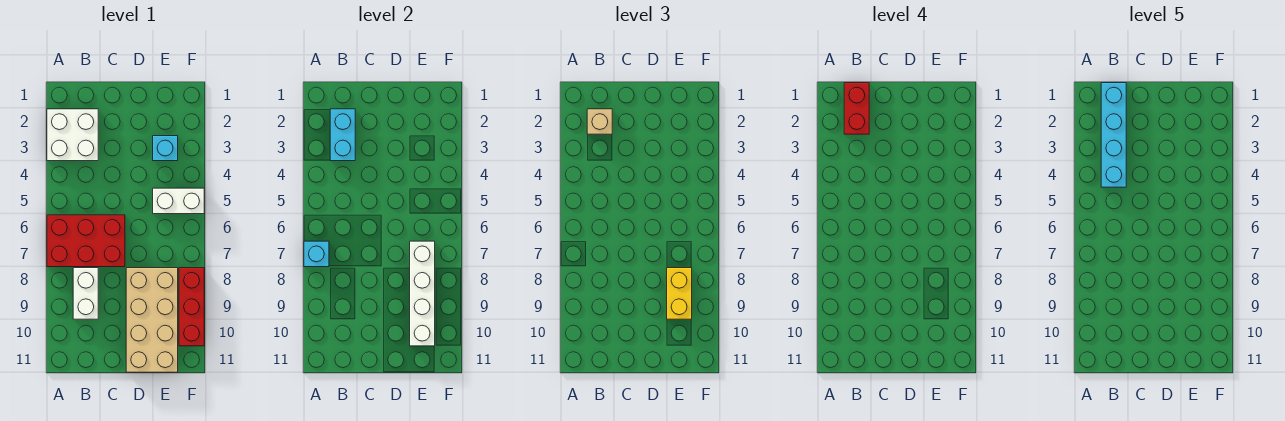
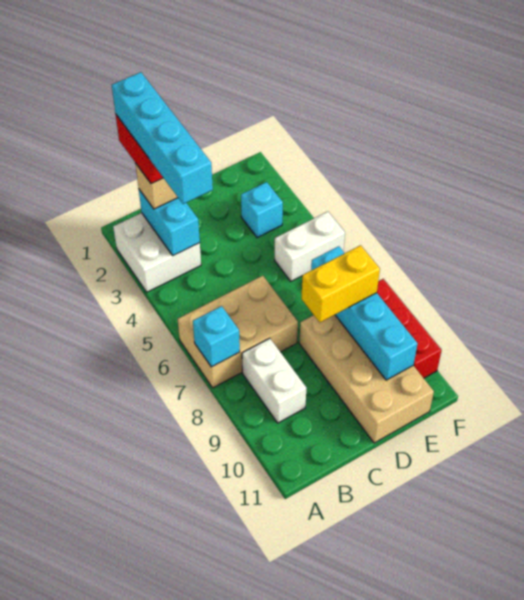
red 2x3 brick [47,215,125,267] -> tan 2x3 brick [178,276,298,388]
white 1x4 brick [410,241,435,346] -> cyan 1x4 brick [311,246,418,380]
yellow 1x2 brick [667,268,692,319] -> yellow 1x2 brick turned to [301,245,380,322]

